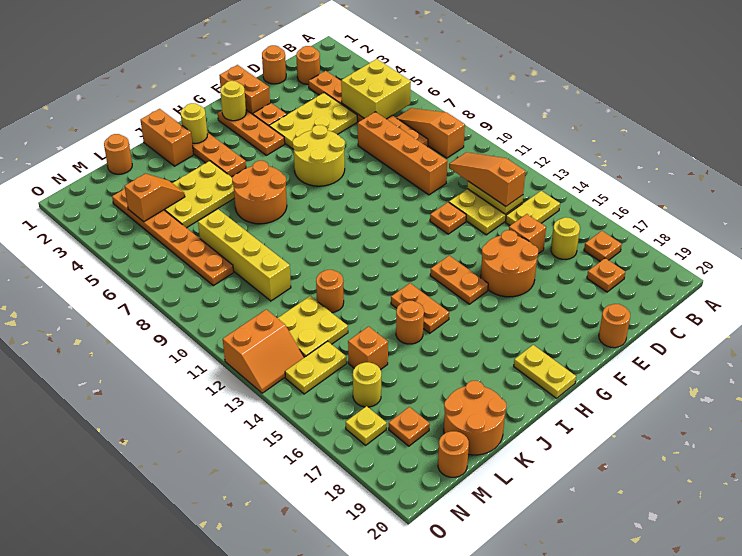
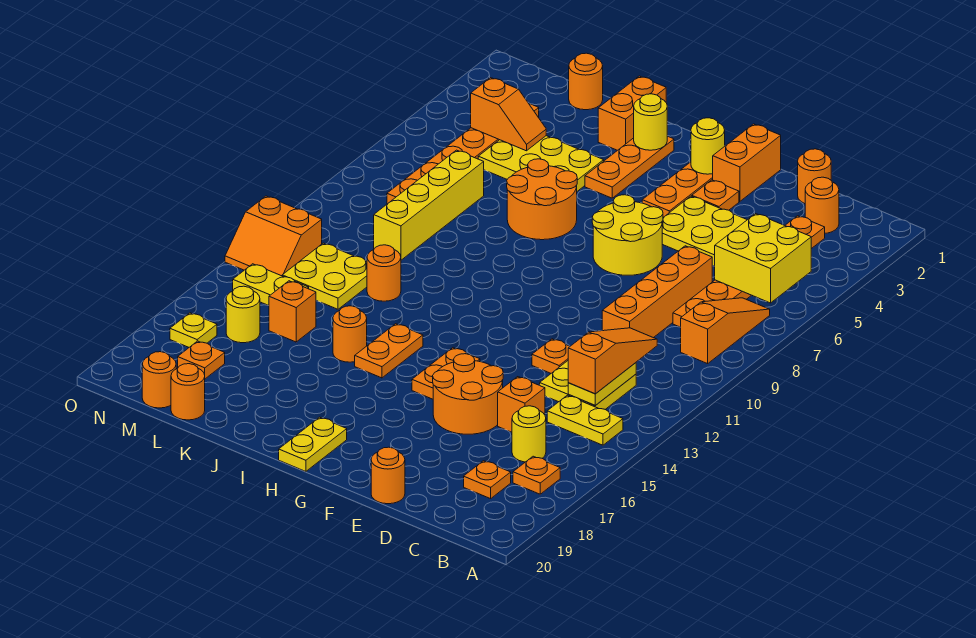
orange 2x2 round brick [444,381,506,455] -> orange 1x1 round brick [171,364,205,420]

